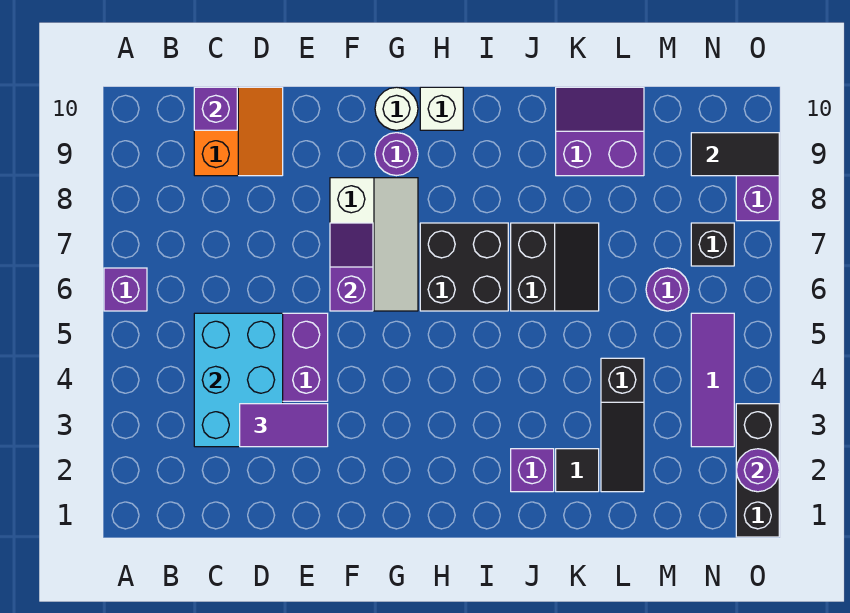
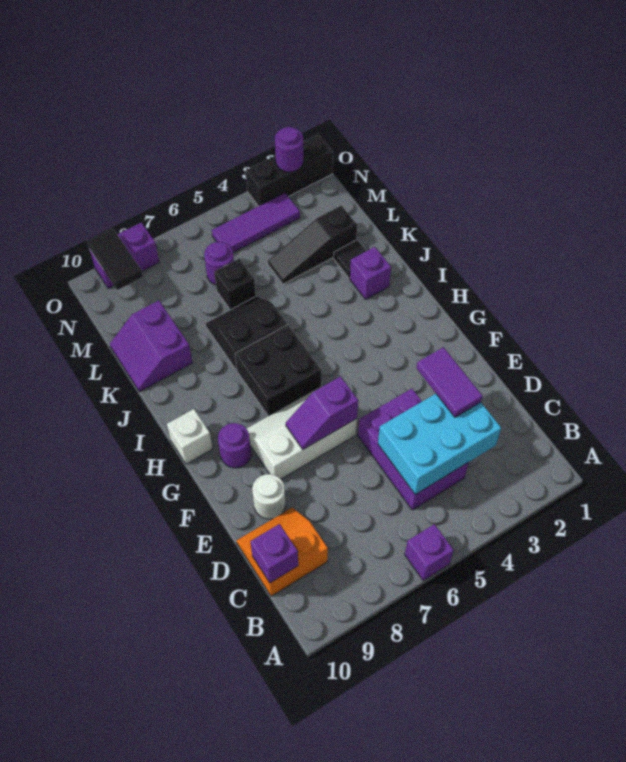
white 1x1 round brick [375,87,418,130] -> white 1x1 round brick moved to [252,474,285,519]
black 1x3 slope [601,358,644,492] -> black 1x3 slope turned to [268,205,357,284]
black 1x1 brick [691,223,734,266] -> black 1x1 brick moved to [214,259,256,310]

